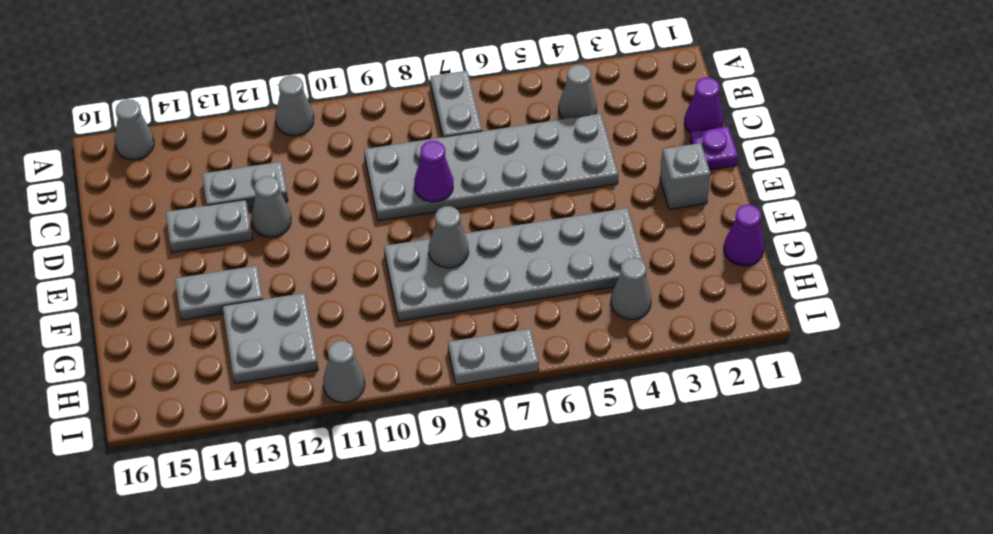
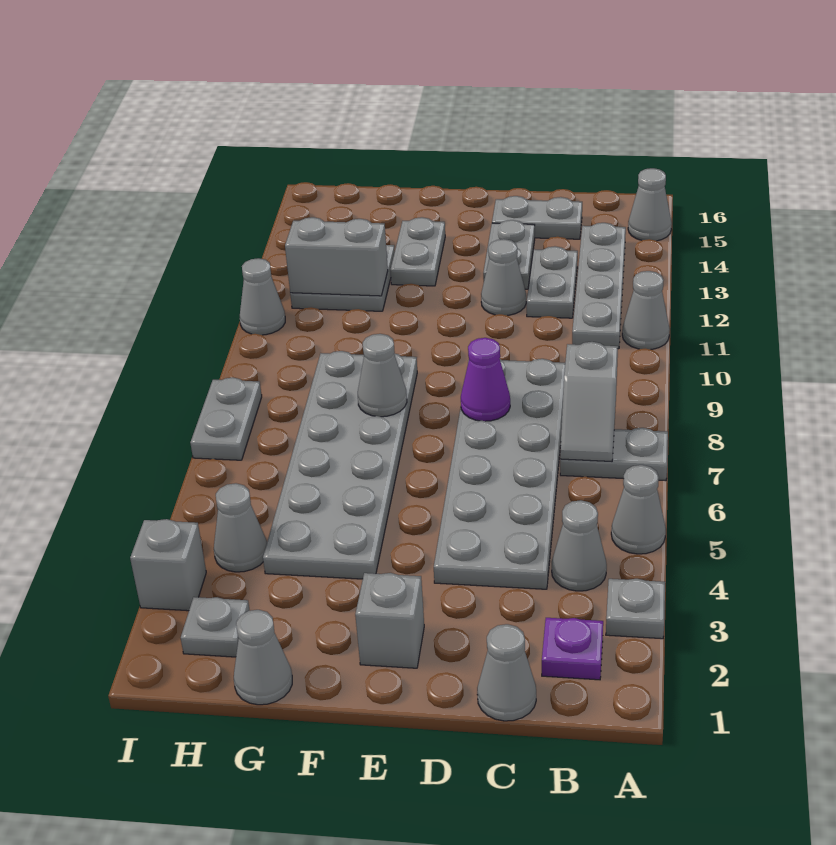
none -> grey 1x1 plate [606,579,665,639]
none -> grey 1x1 cone [611,465,666,554]
none -> grey 1x2 slope [560,342,618,461]
none -> grey 1x4 plate [572,223,626,349]
purple 1x1 cone [685,77,723,133] -> grey 1x1 cone [477,624,536,721]
none -> grey 1x2 plate [492,196,582,239]
purple 1x1 plate [690,126,738,170] -> purple 1x1 plate moved to [542,618,603,680]
purple 1x1 cone [724,205,764,266] -> grey 1x1 cone [234,610,292,705]
none -> grey 1x2 brick [285,217,388,296]
none -> grey 1x1 plate [181,597,250,657]
none -> grey 1x1 brick [130,519,206,611]

